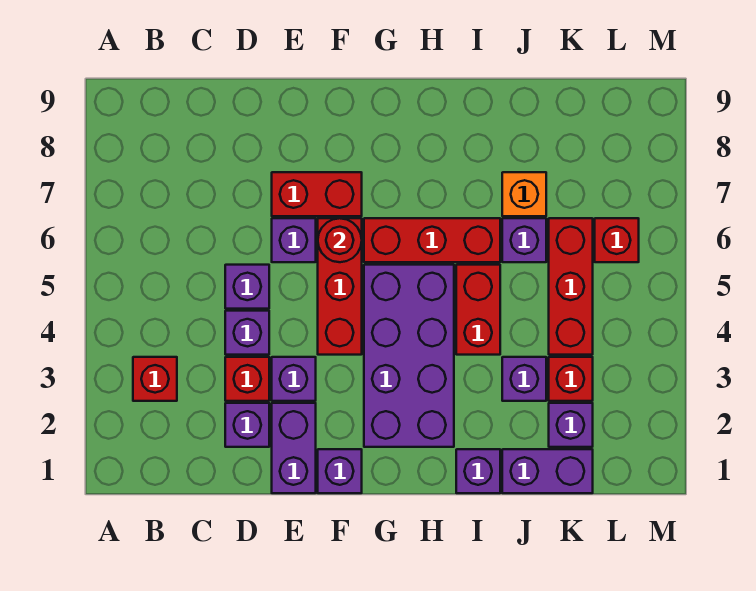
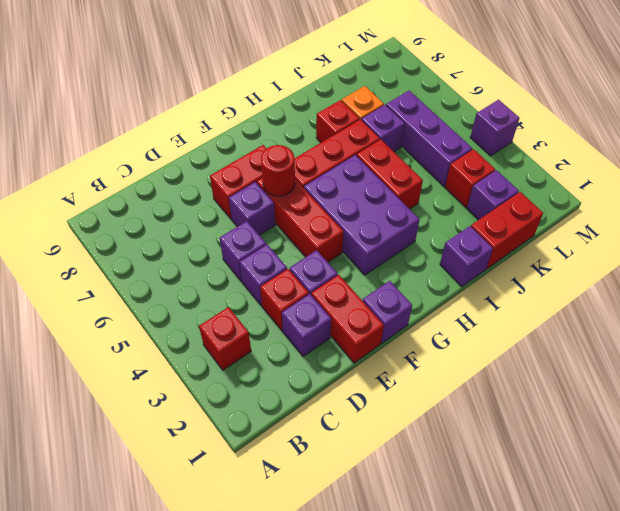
purple 1x2 brick [272,403,316,493] -> red 1x2 brick [311,275,384,363]
purple 2x4 brick [364,265,454,447] -> purple 2x3 brick [304,155,419,275]
purple 1x2 brick [502,449,593,493] -> red 1x2 brick [471,192,543,269]
purple 1x1 brick [502,357,546,401] -> purple 1x1 brick moved to [470,100,520,156]
red 1x3 brick [549,218,593,355] -> purple 1x3 brick [386,91,472,186]
red 1x1 brick [595,218,639,262] -> red 1x1 brick moved to [316,100,359,143]

